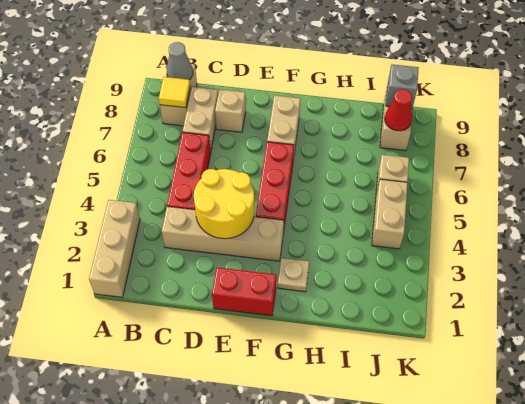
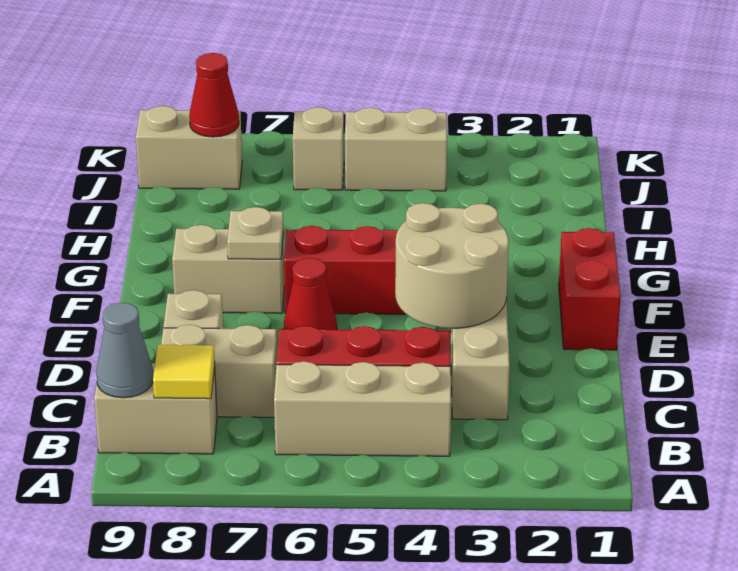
tan 1x3 brick [89,200,140,297] -> tan 1x3 brick moved to [274,361,451,456]
yellow 2x2 round brick [194,169,254,239] -> tan 2x2 round brick [395,203,509,328]
none -> red 1x1 cone [284,258,337,330]
tan 1x1 plate [278,258,309,292] -> tan 1x1 plate moved to [227,207,283,259]
grey 1x1 brick [386,64,419,109] -> none

